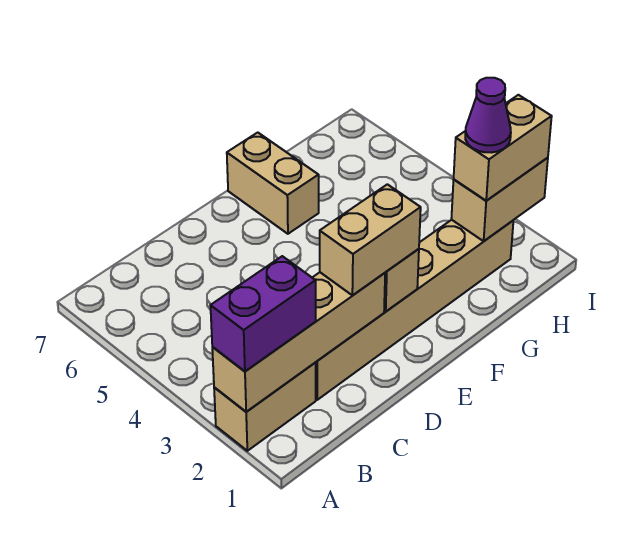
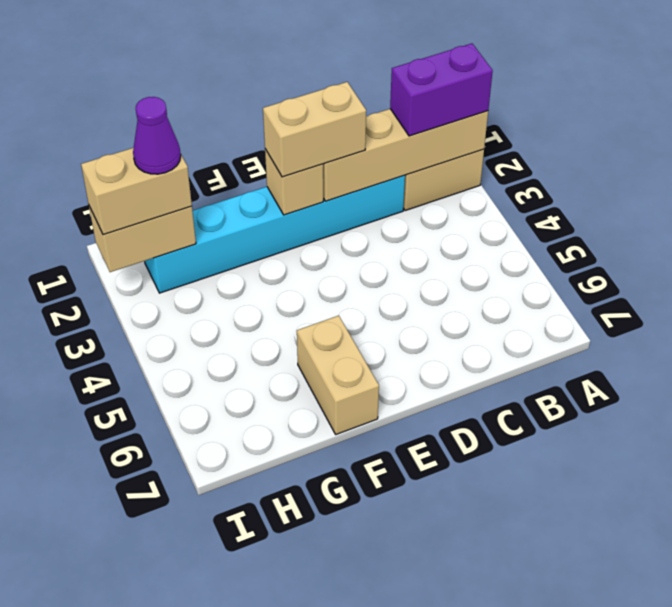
tan 1x6 brick [316,220,513,400] -> cyan 1x6 brick [145,175,405,293]

